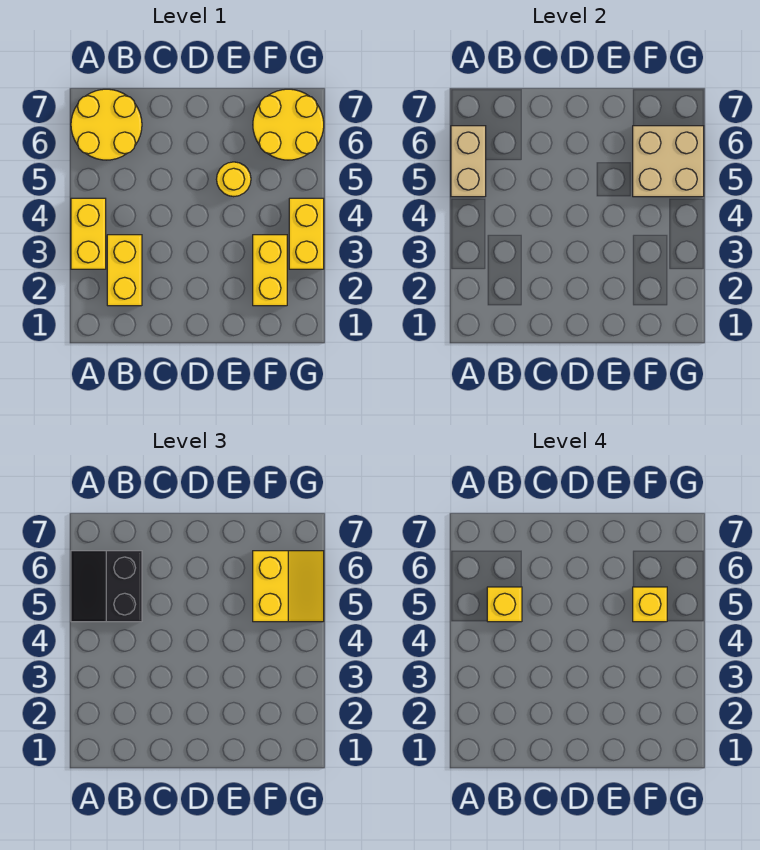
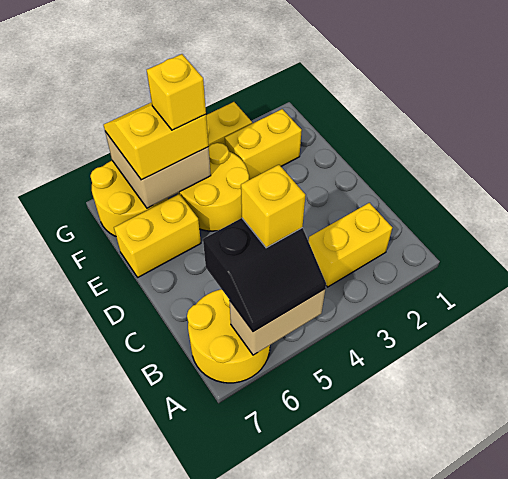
yellow 1x2 brick [71,198,106,269] -> yellow 1x2 brick moved to [114,194,201,277]
yellow 1x1 round brick [216,162,251,197] -> yellow 2x2 round brick [178,143,249,231]

